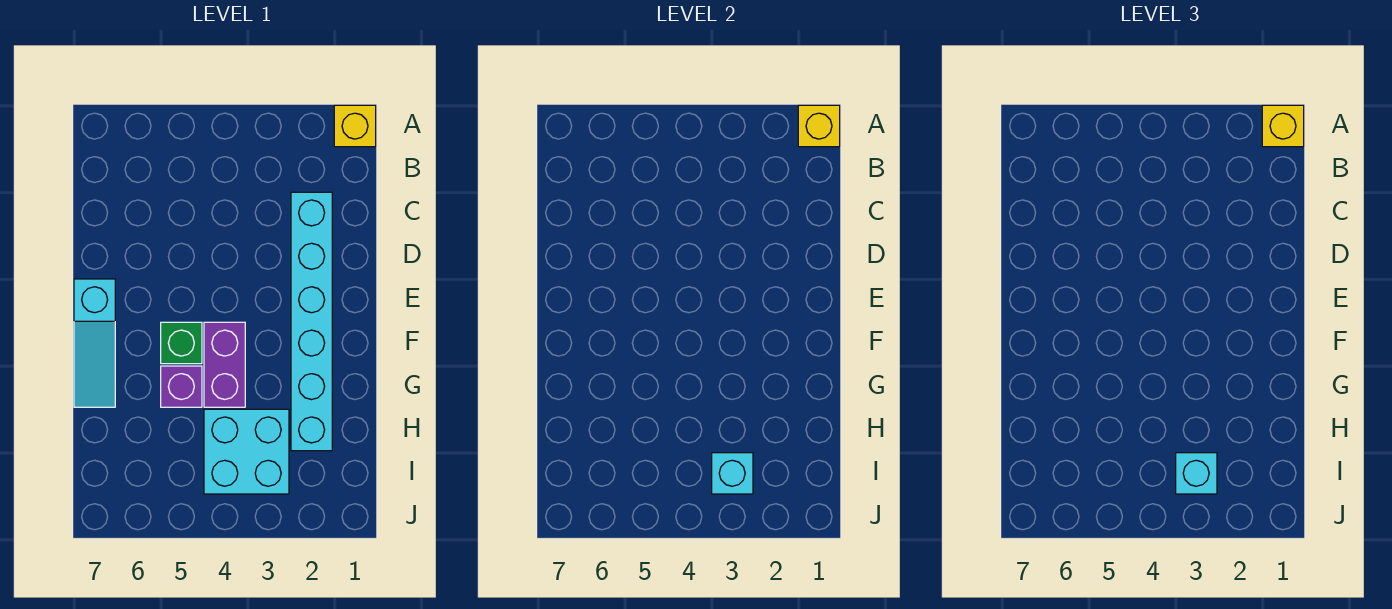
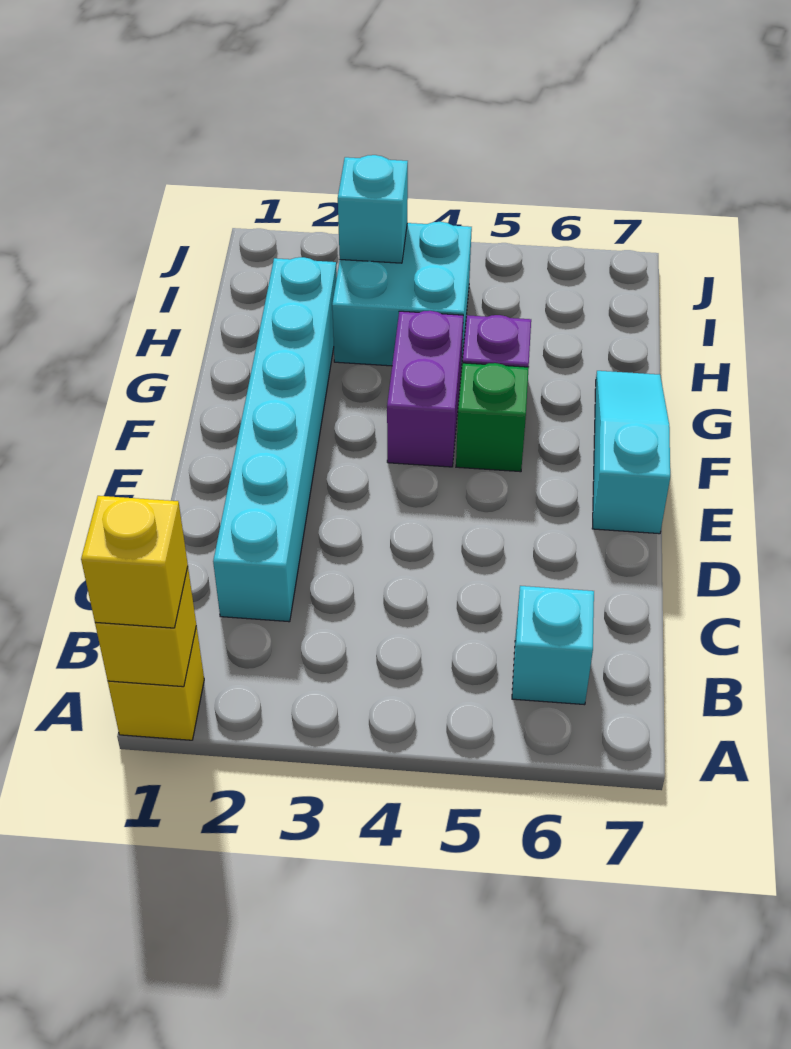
cyan 1x1 brick [1176,453,1217,494] -> cyan 1x1 brick moved to [512,586,594,705]

